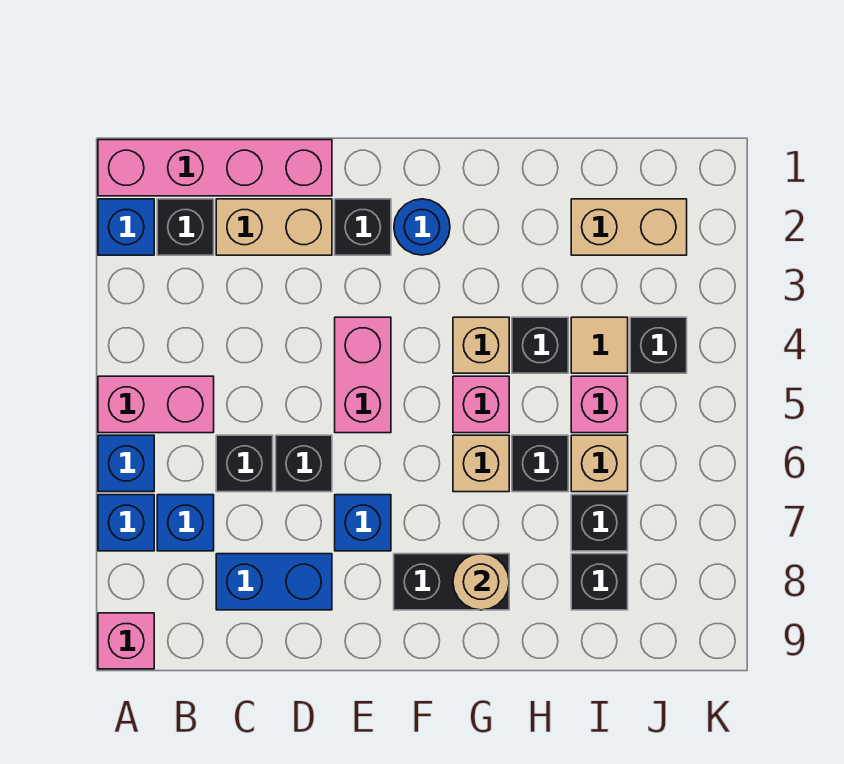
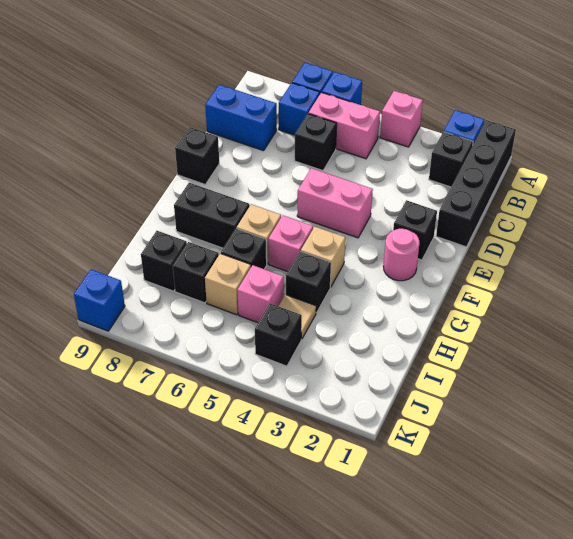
pink 1x4 brick [98,140,332,196] -> black 1x4 brick [436,120,516,247]
pink 1x2 brick [98,376,214,433] -> pink 1x2 brick turned to [309,92,380,159]
pink 1x1 brick [98,613,154,669] -> pink 1x1 brick moved to [380,91,423,147]
tan 1x2 brick [216,199,332,255] -> none
blue 1x2 brick [216,554,332,610] -> blue 1x2 brick turned to [205,85,277,151]
black 1x1 brick [276,435,332,492] -> black 1x1 brick moved to [175,127,219,184]
blue 1x1 brick [335,495,391,551] -> blue 1x1 brick moved to [74,269,125,331]
blue 1x1 round brick [394,199,450,255] -> pink 1x1 round brick [383,229,419,281]
black 1x2 brick [394,554,509,610] -> black 1x2 brick turned to [174,183,250,248]
tan 1x1 round brick [453,554,509,610] -> none
tan 1x2 brick [571,199,687,255] -> none

